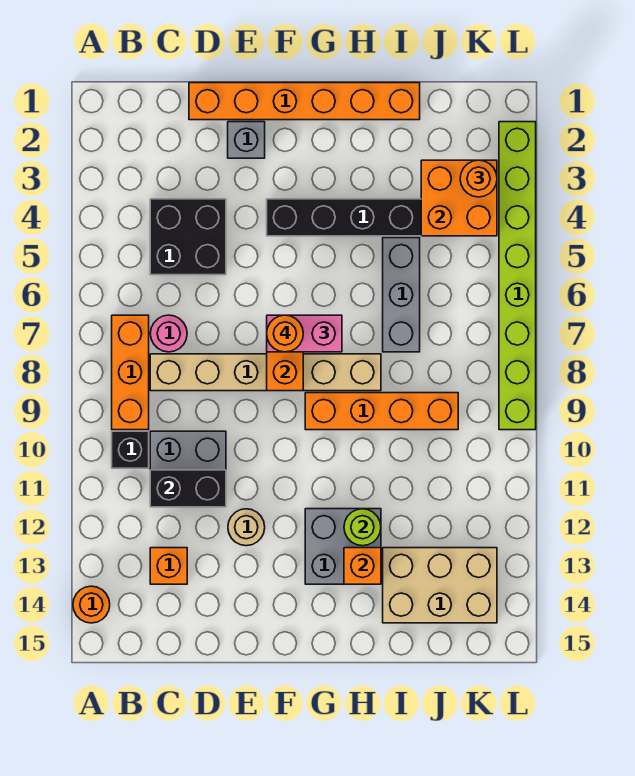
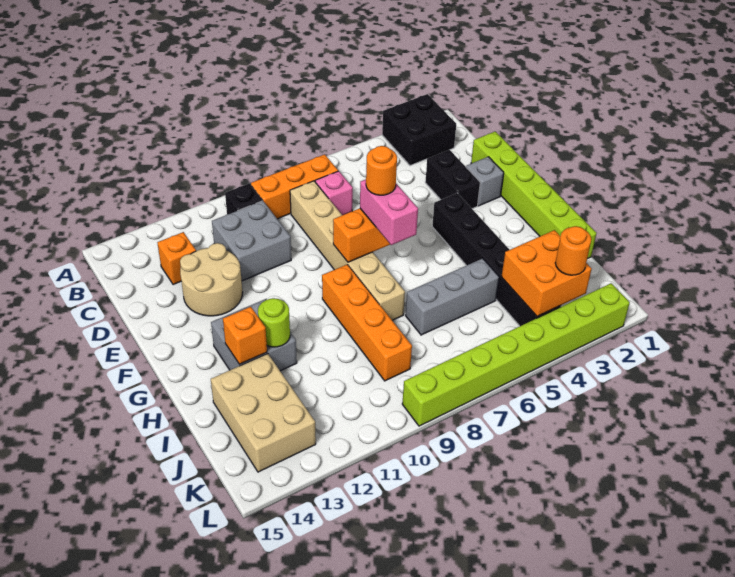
orange 1x1 round brick [73,586,110,623] -> none
black 2x2 brick [150,199,226,275] -> black 2x2 brick moved to [382,94,456,166]
pink 1x1 round brick [150,315,187,352] -> pink 1x1 brick [315,171,353,215]
black 1x2 brick [150,470,226,507] -> black 1x2 brick moved to [425,150,480,209]
orange 1x6 brick [189,83,420,120] -> lime 1x6 brick [471,131,596,259]
tan 1x1 round brick [228,509,265,546] -> tan 2x2 round brick [180,243,243,316]

